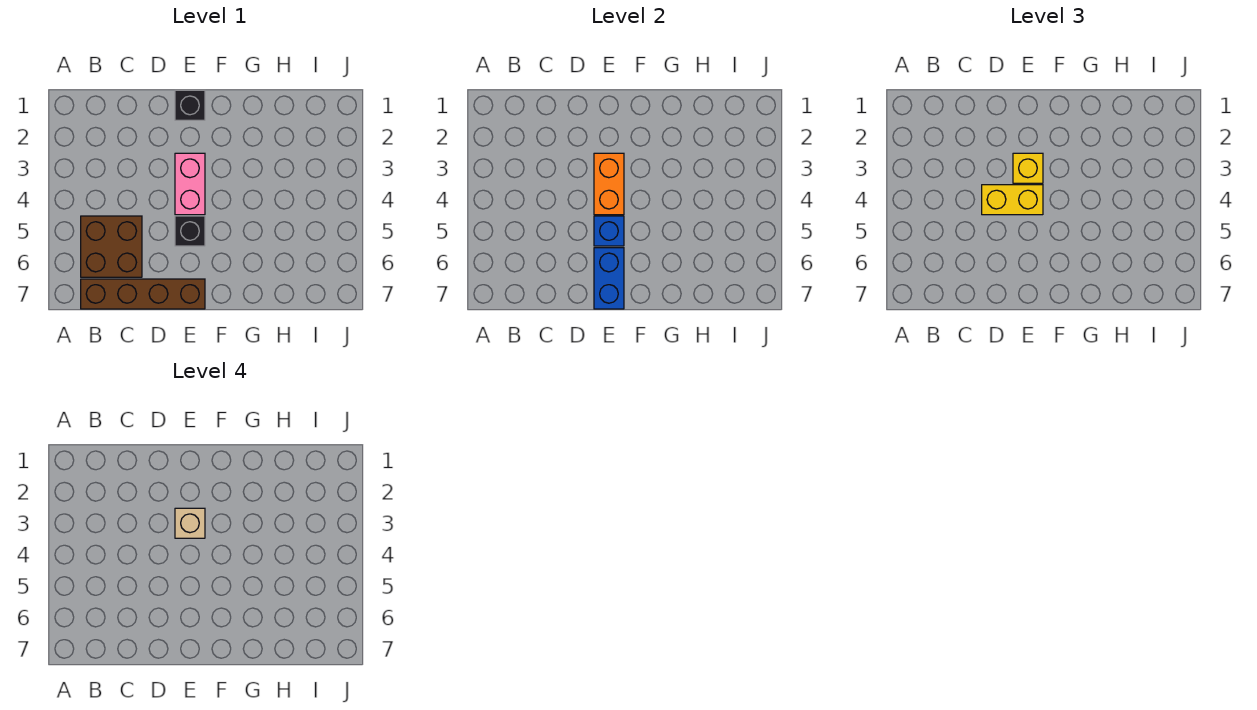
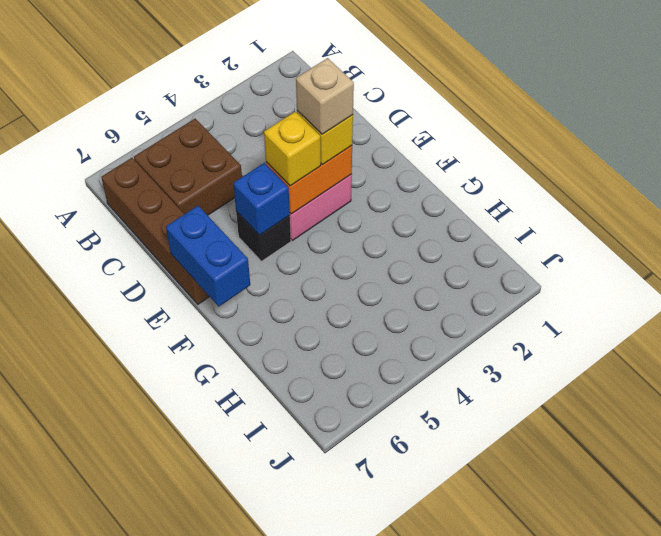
yellow 1x2 brick [982,185,1043,215] -> yellow 1x1 brick [264,112,321,186]
black 1x1 brick [175,90,205,120] -> none
blue 1x2 brick [594,248,624,309] -> blue 1x2 brick turned to [166,206,250,306]

